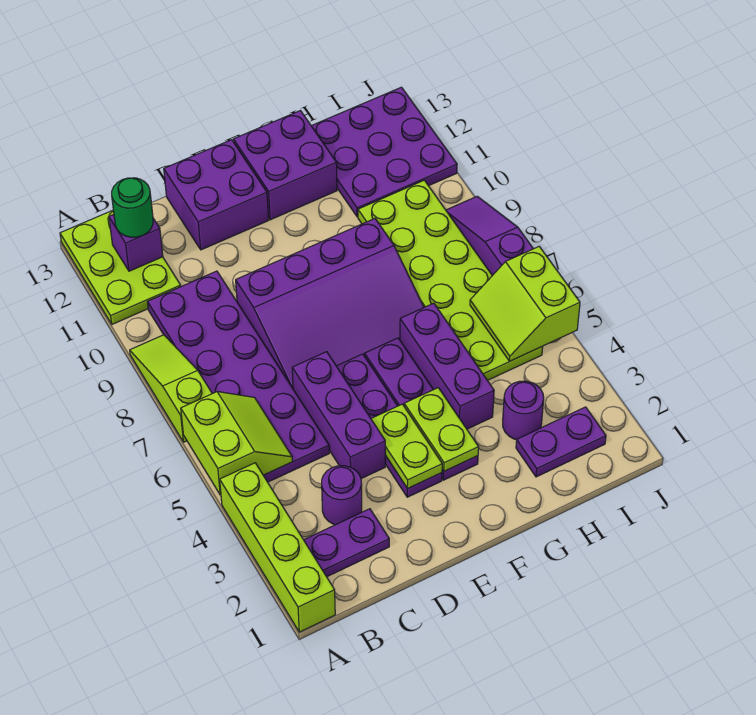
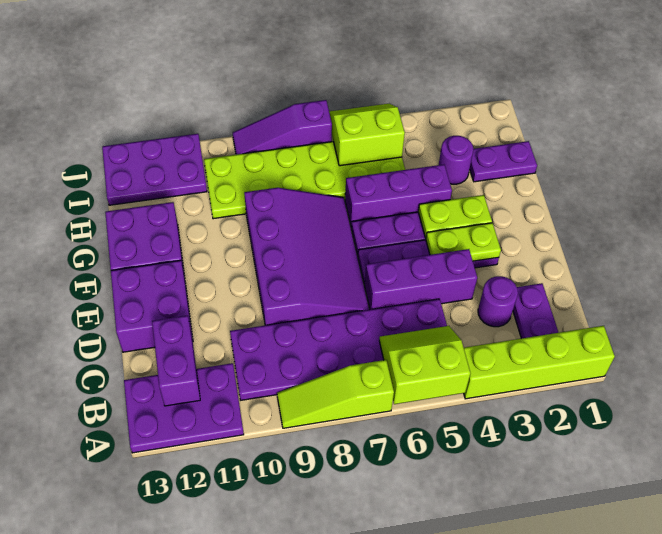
lime 2x3 plate [60,210,181,324] -> purple 2x3 plate [124,363,244,453]
purple 1x1 brick [109,214,163,271] -> purple 1x2 brick [152,316,200,406]
green 1x1 round brick [112,178,153,237] -> none
purple 1x2 plate [516,407,606,477] -> purple 1x2 plate turned to [470,141,537,182]
purple 3x3 plate [312,87,457,217] -> purple 2x3 plate [102,134,207,205]
lime 2x2 slope [470,247,580,361] -> lime 2x2 slope turned to [329,104,405,166]

